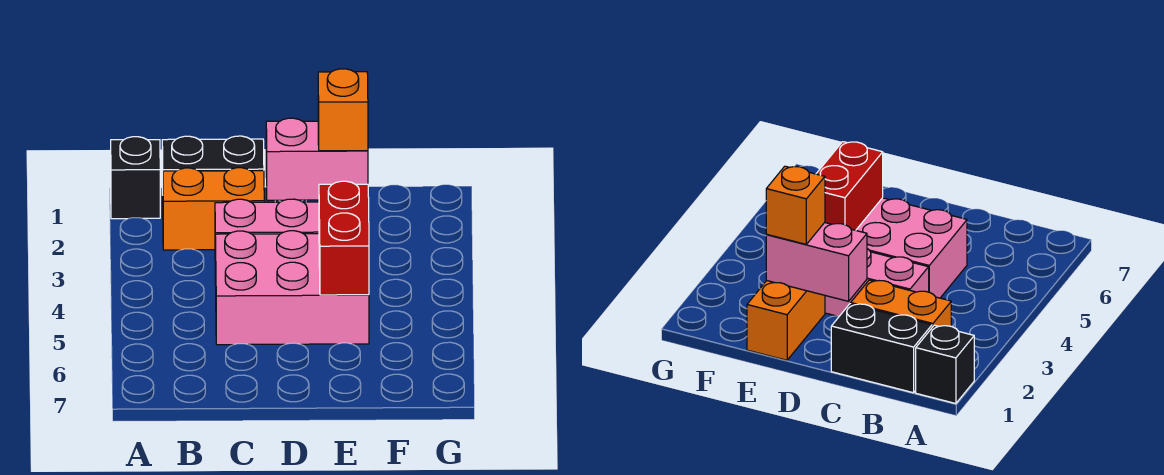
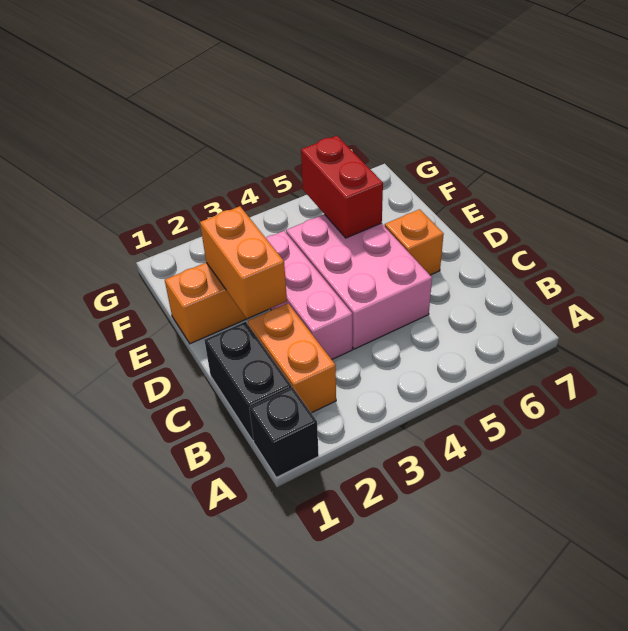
pink 1x2 brick [266,118,368,200] -> orange 1x2 brick [200,206,287,319]
orange 1x1 brick [318,69,368,151] -> orange 1x1 brick moved to [385,209,444,275]
red 1x2 brick [319,181,369,295] -> red 1x2 brick turned to [301,136,383,238]

